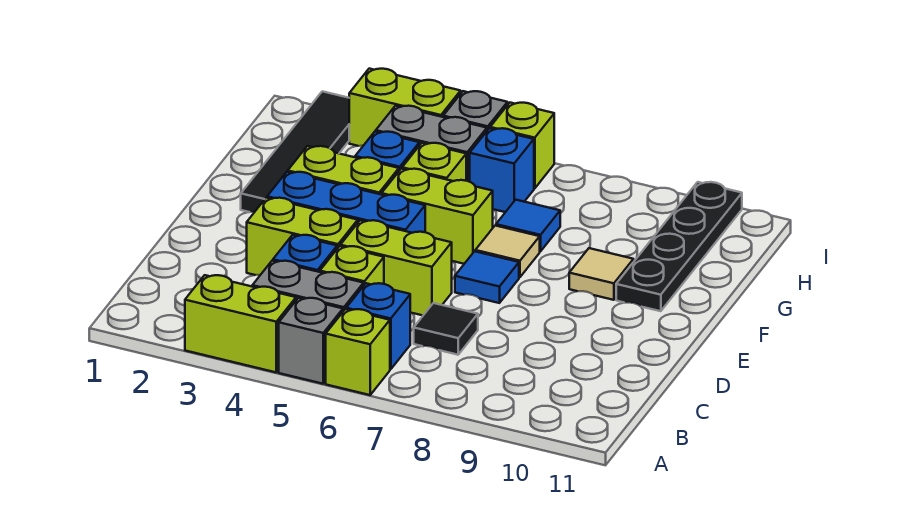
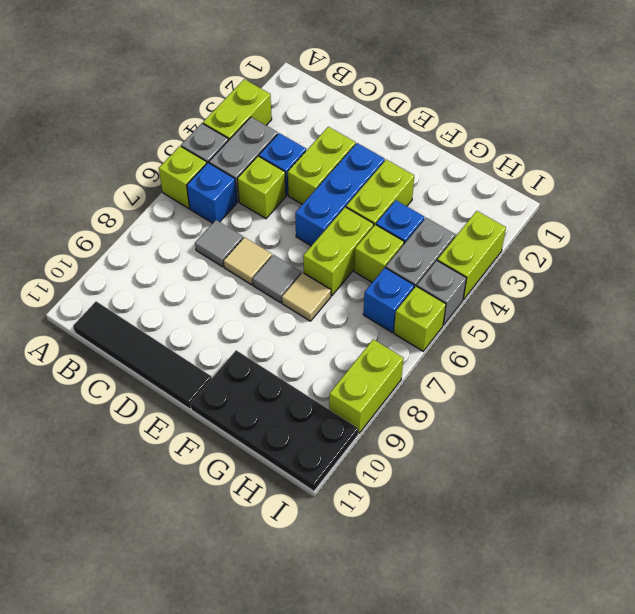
black 1x1 tile [414,303,478,355] -> grey 1x1 tile [195,220,243,267]
lime 1x2 brick [340,220,452,315] -> lime 1x2 brick moved to [329,339,404,433]
blue 1x1 tile [455,251,519,303] -> grey 1x1 tile [253,255,301,303]
black 1x4 tile [241,91,349,212] -> black 1x4 tile moved to [73,301,212,409]
tan 1x1 tile [569,248,634,300] -> tan 1x1 tile moved to [224,237,272,285]
black 1x4 plate [616,182,742,311] -> black 2x4 plate [190,350,358,491]
blue 1x1 tile [496,200,560,251] -> none

